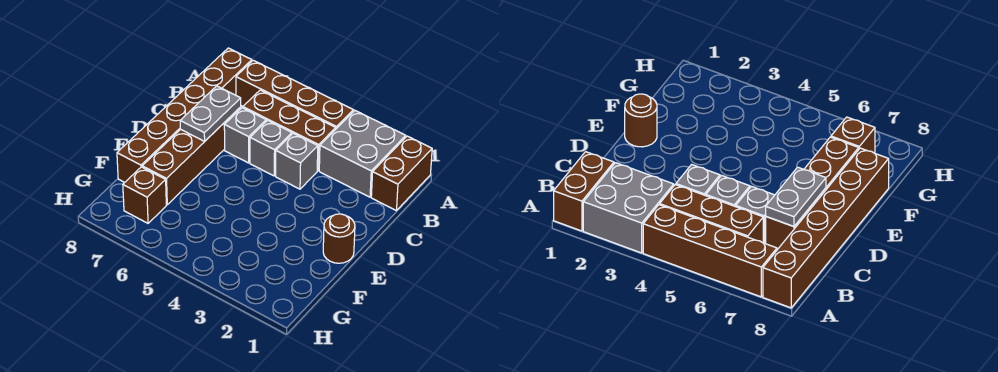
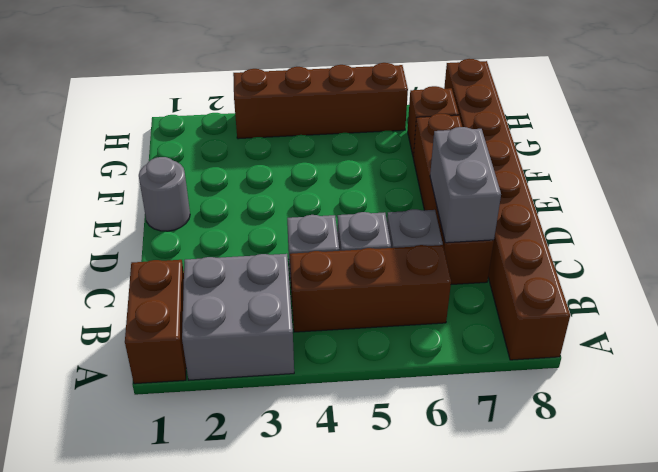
brown 1x4 brick [236,60,353,129] -> brown 1x4 brick moved to [233,63,408,139]
brown 1x6 brick [117,48,252,182] -> brown 1x8 brick [444,59,570,360]
grey 1x2 plate [180,86,241,141] -> grey 1x2 brick [430,127,501,243]
brown 1x1 round brick [323,214,355,263] -> grey 1x1 round brick [139,157,190,231]

